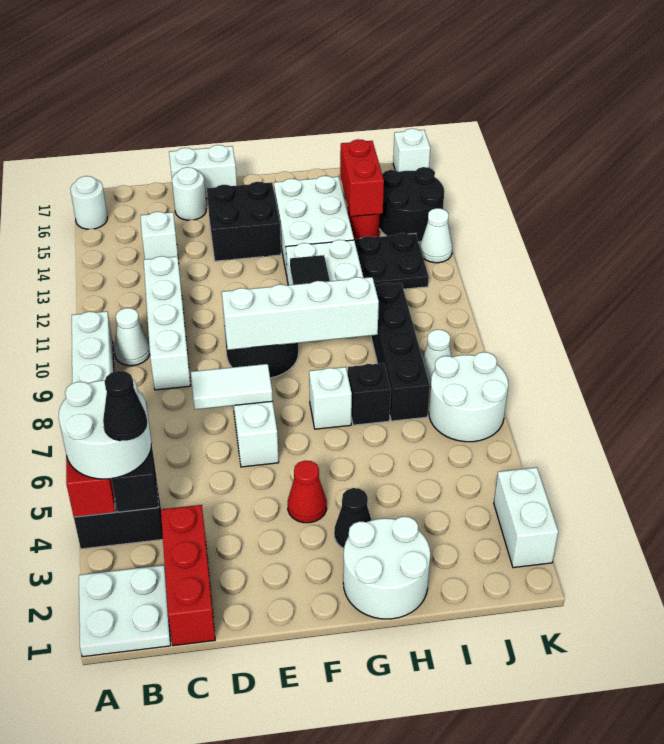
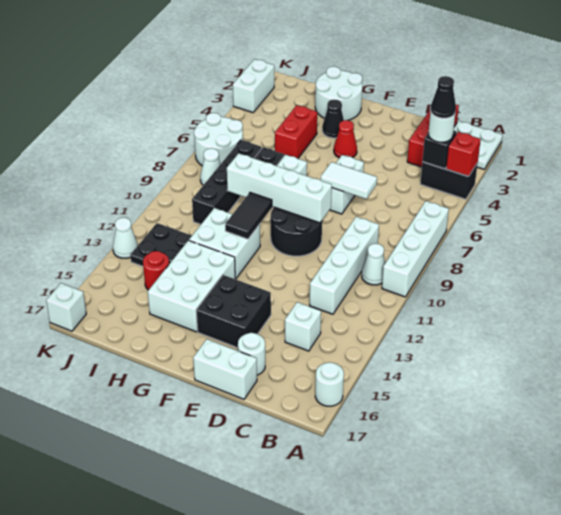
white 2x2 round brick [59,380,152,479] -> white 1x1 round brick [428,111,455,142]
red 1x2 brick [340,139,384,217] -> red 1x2 brick moved to [275,105,317,159]
black 2x2 round brick [379,167,444,242] -> none

